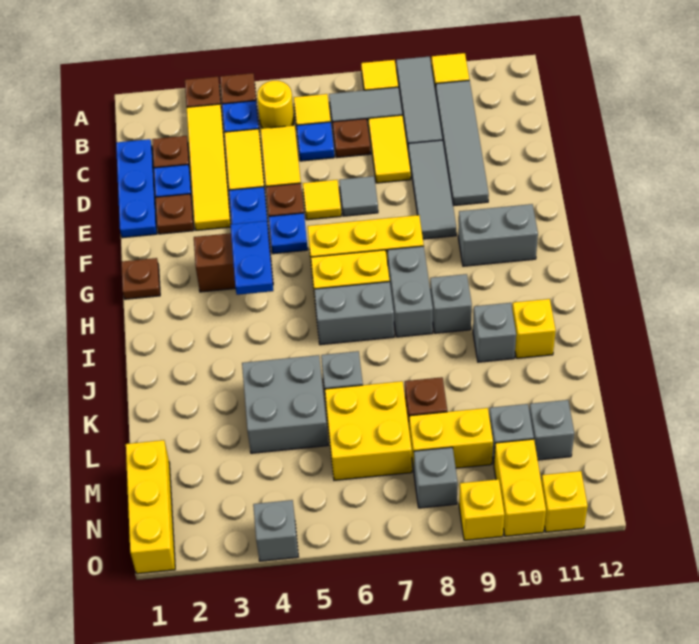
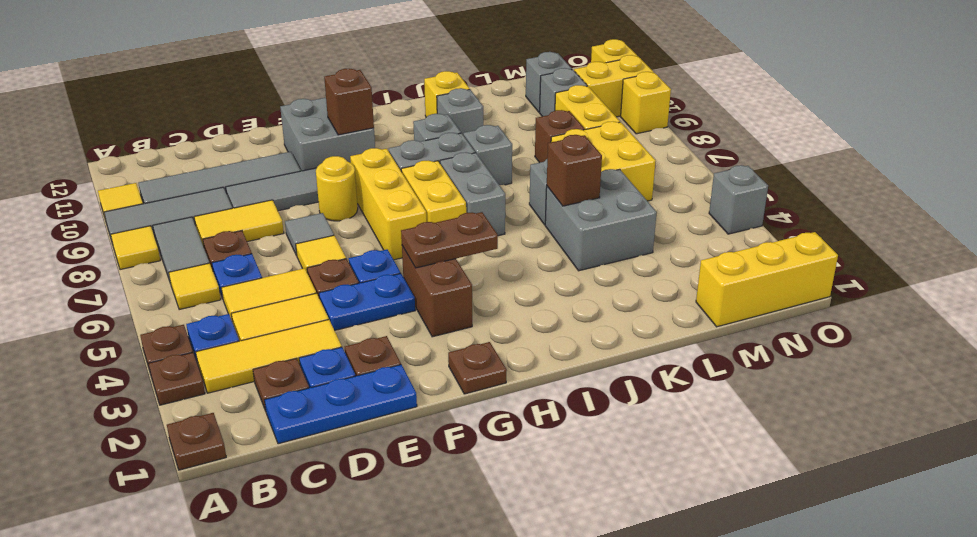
none -> brown 1x1 plate [167,413,226,470]
yellow 1x4 tile [187,104,231,230] -> yellow 1x3 tile [196,320,342,393]
yellow 1x1 round brick [257,81,294,128] -> yellow 1x1 round brick moved to [316,156,358,221]
blue 1x2 plate [230,221,273,295] -> brown 1x2 plate [401,212,498,268]
grey 1x2 brick [458,204,538,266] -> grey 2x2 brick [280,98,375,171]
none -> brown 1x1 brick [324,68,374,135]
none -> brown 1x1 brick [547,135,602,206]
grey 1x1 brick [414,447,458,508] -> grey 1x1 brick moved to [463,125,512,185]

